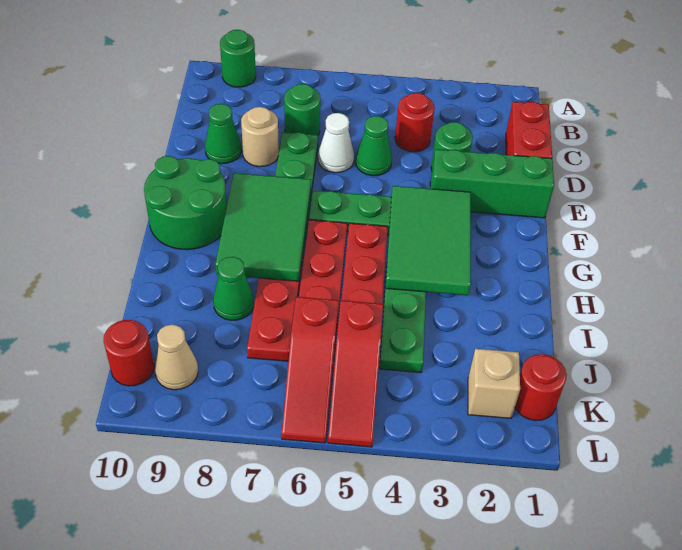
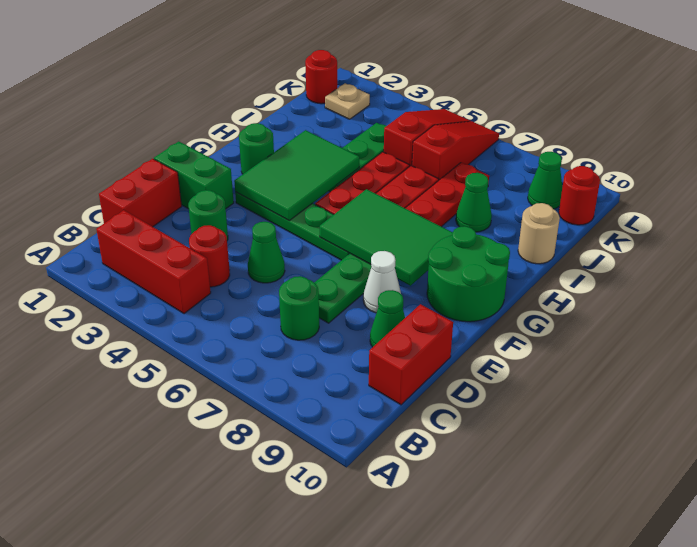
green 1x1 round brick [220,30,256,87] -> green 1x1 round brick moved to [239,123,274,174]
none -> red 1x3 brick [96,210,211,314]
none -> red 1x2 brick [369,304,453,405]
white 1x1 cone [318,113,354,173] -> white 1x1 cone moved to [363,251,401,313]
tan 1x1 round brick [241,107,279,167] -> tan 1x1 round brick moved to [518,203,560,264]
green 1x3 brick [430,149,554,218] -> green 1x2 brick [154,141,234,209]
green 2x3 tile [215,173,311,281] -> green 2x3 tile turned to [320,189,453,286]
tan 1x1 brick [468,349,520,418] -> tan 1x1 plate [325,83,370,119]
tan 1x1 cone [155,324,198,390] -> green 1x1 cone [528,152,562,209]

